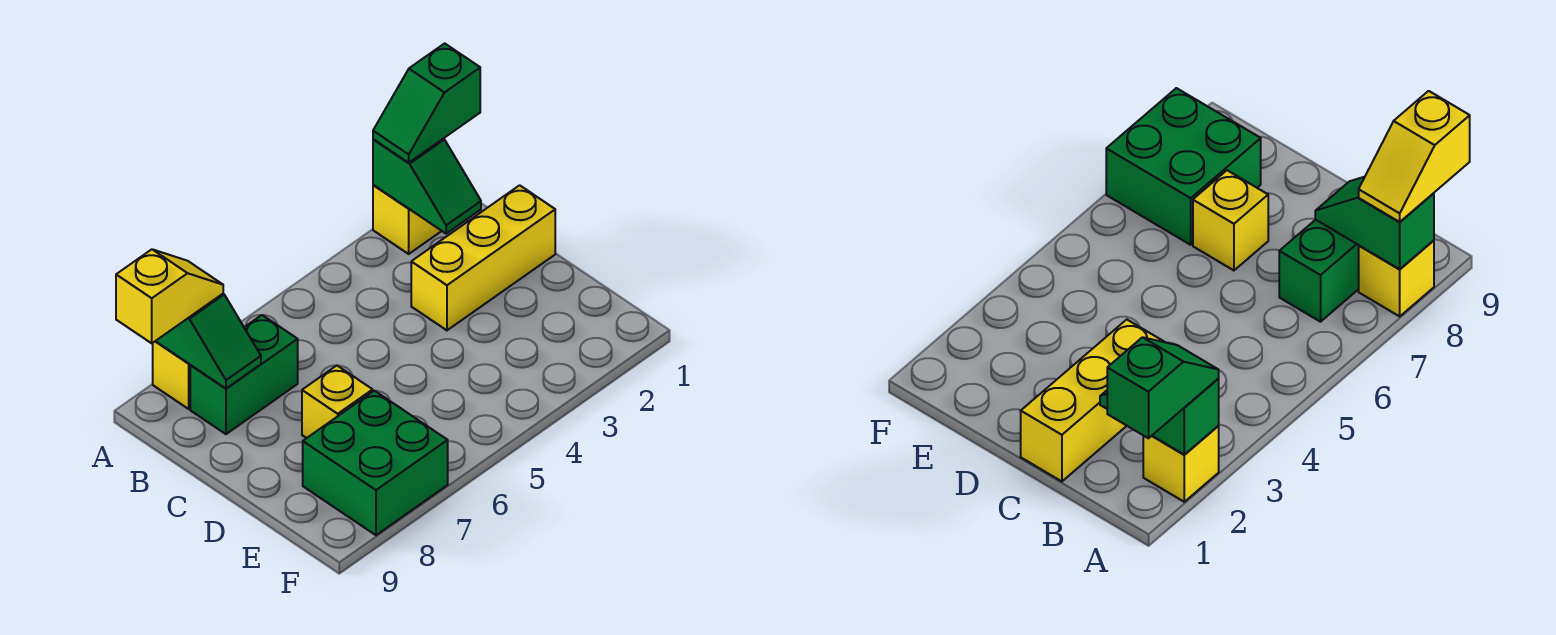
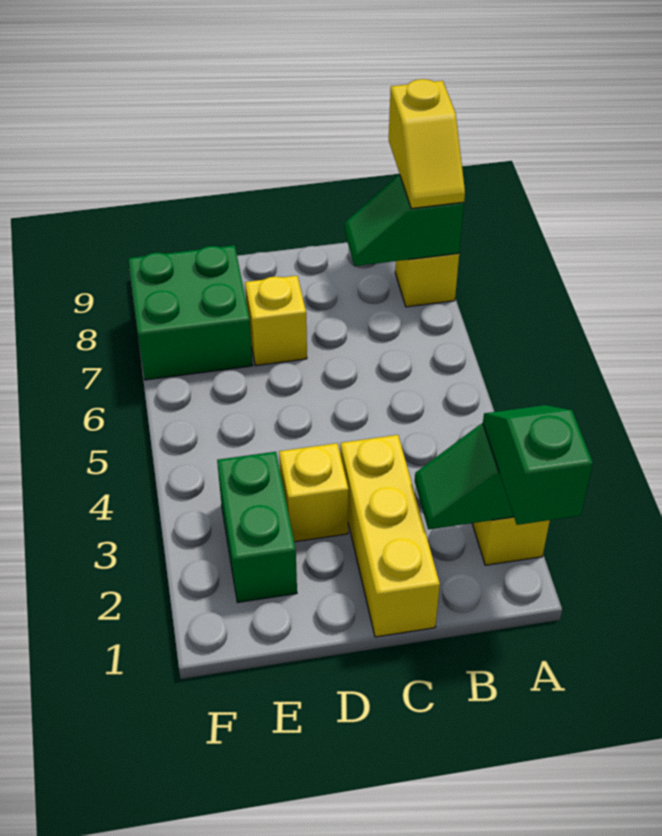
green 1x2 brick [190,315,298,434] -> green 1x2 brick moved to [217,452,297,603]
none -> yellow 1x1 brick [279,443,349,542]

